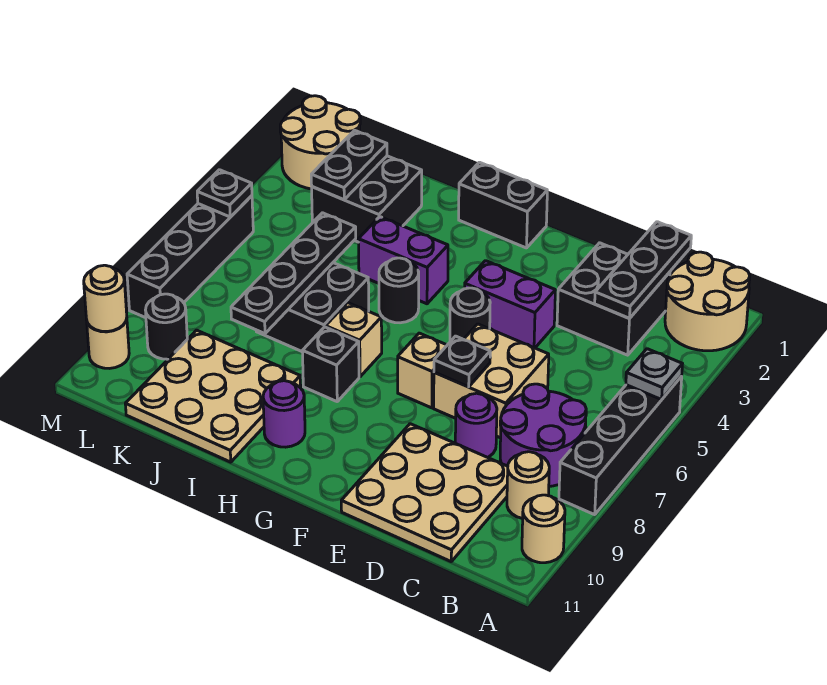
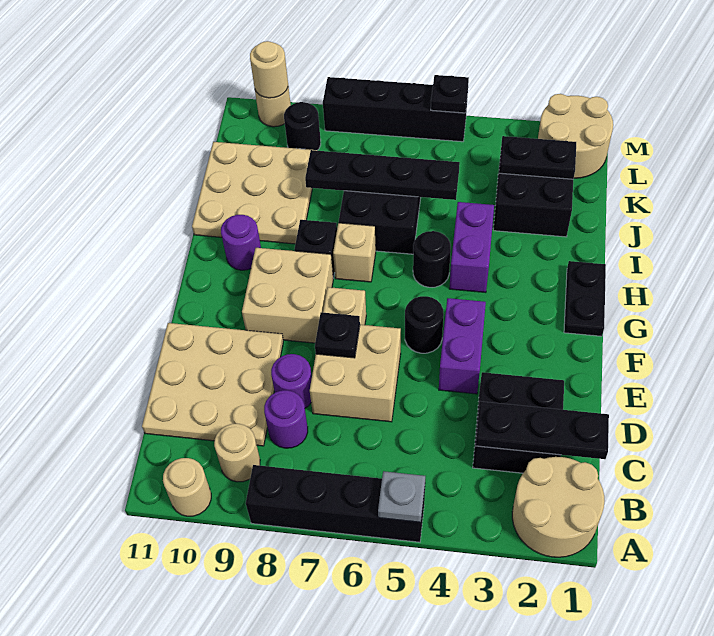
purple 2x2 round brick [500,384,586,486] -> purple 1x1 round brick [264,390,308,448]
none -> tan 2x2 brick [242,248,333,343]
black 1x2 brick [459,162,547,248] -> black 1x2 plate [564,261,606,336]

